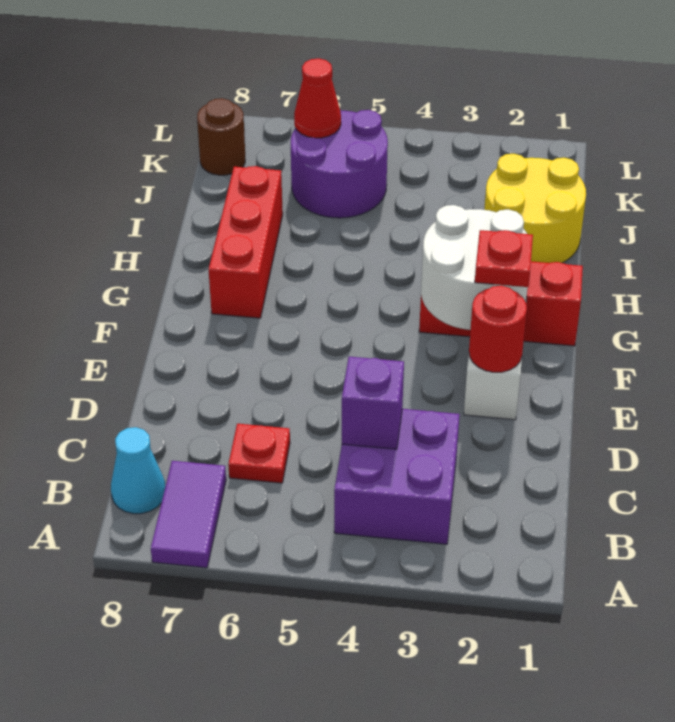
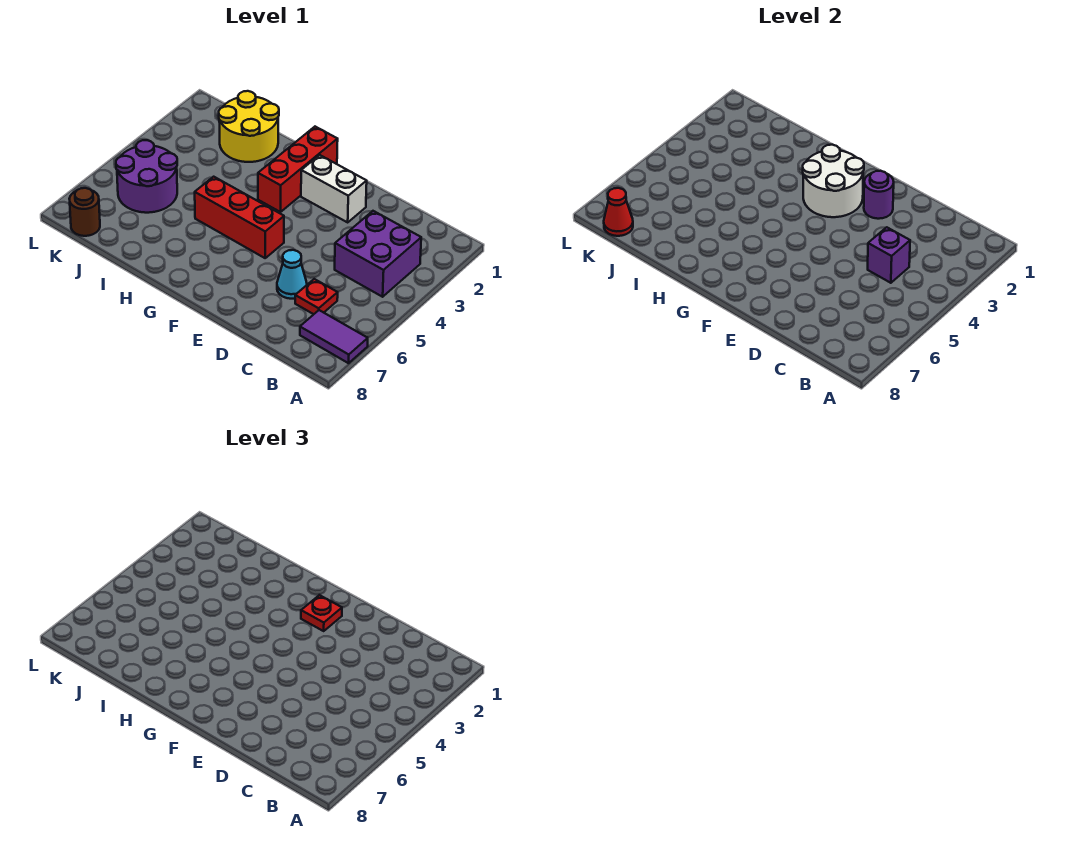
cyan 1x1 cone [111,427,165,514] -> cyan 1x1 cone moved to [277,250,307,299]
red 1x1 round brick [469,286,527,372] -> purple 1x1 round brick [864,171,894,219]
red 1x3 brick [208,166,283,318] -> red 1x3 brick moved to [195,177,284,258]
red 1x1 cone [294,59,341,138] -> red 1x1 cone moved to [604,188,633,236]

